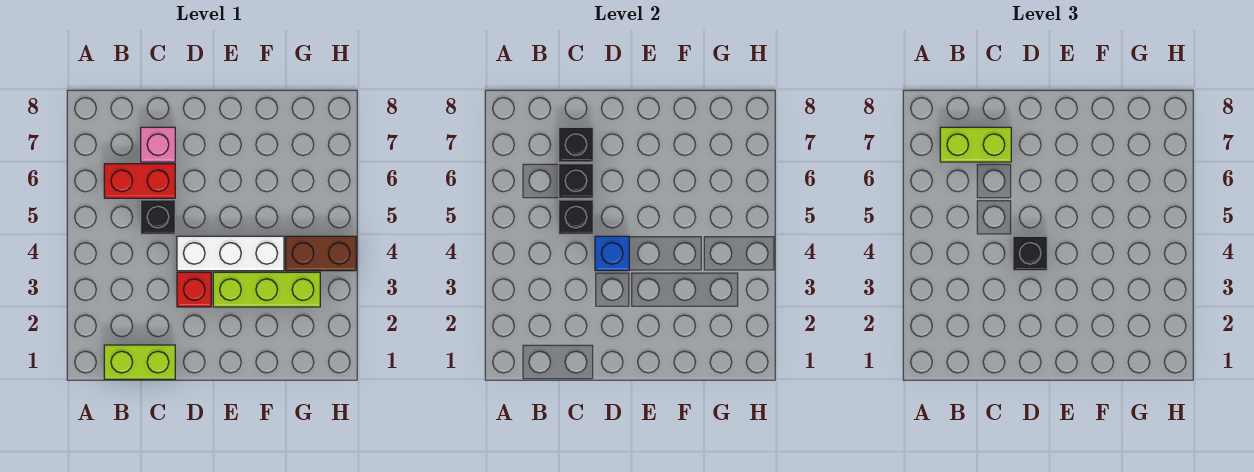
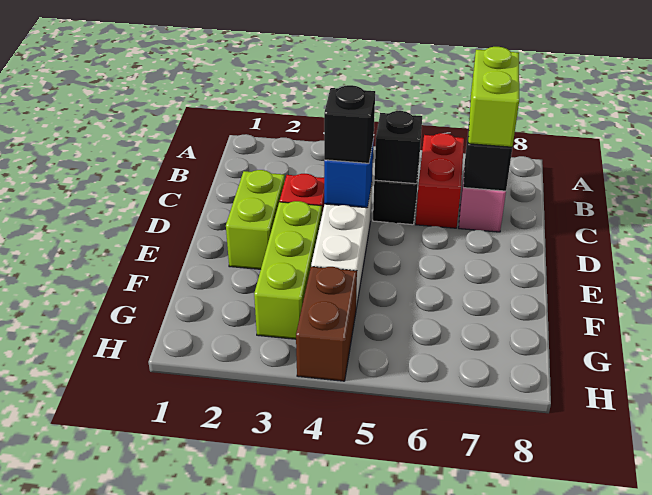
lime 1x2 brick [104,345,175,379] -> lime 1x2 brick moved to [226,170,285,269]
black 1x1 brick [559,164,593,198] -> none

